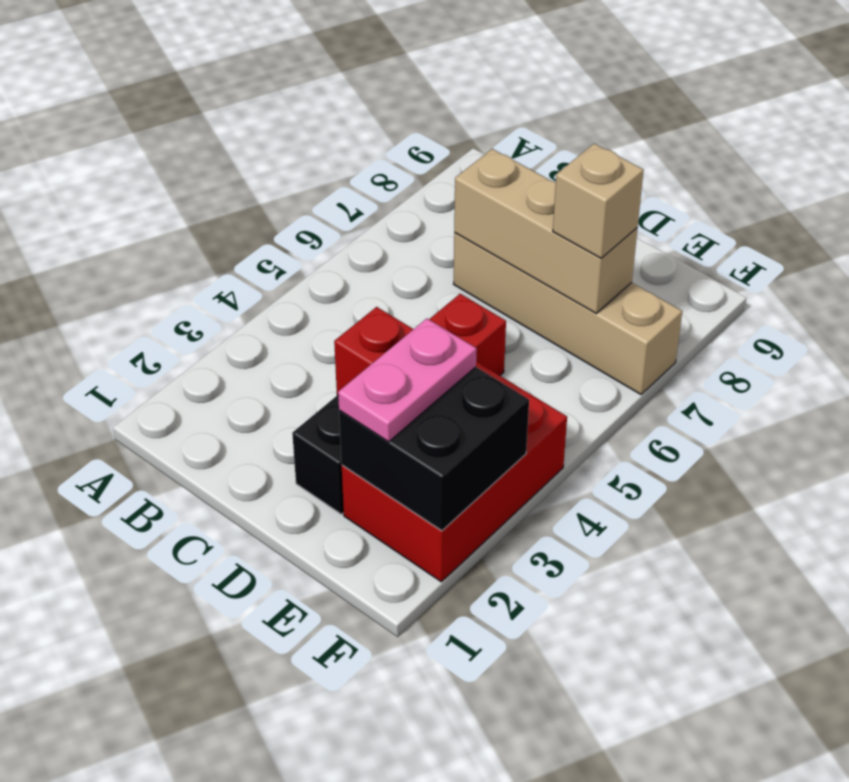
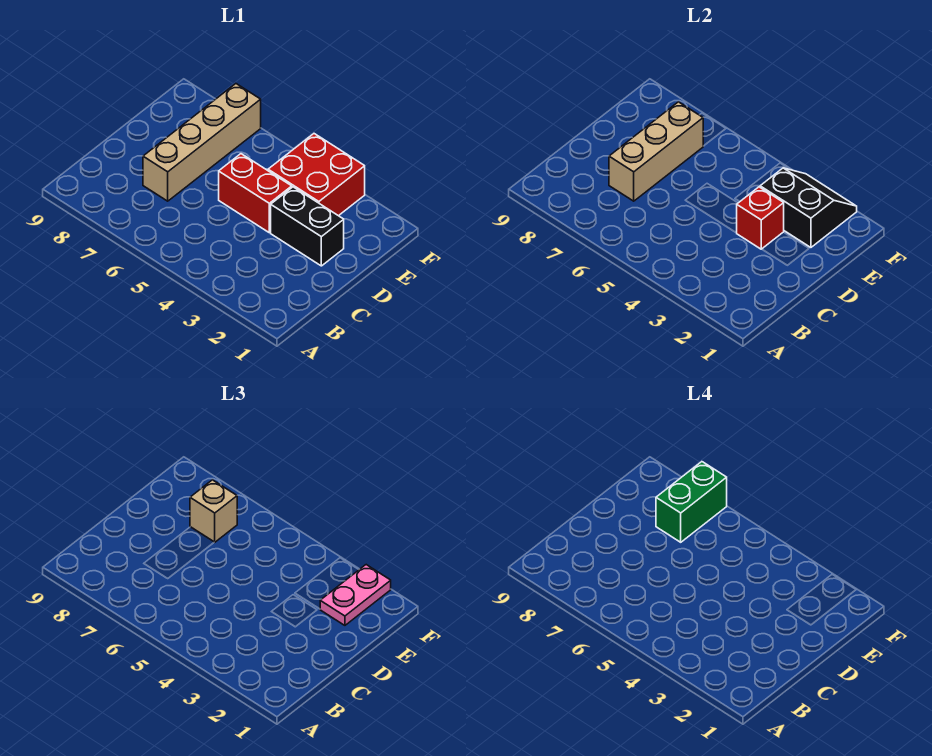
red 2x3 brick [342,362,567,582] -> red 2x2 brick [268,134,365,216]
black 2x2 brick [339,367,529,531] -> black 2x2 slope [760,168,857,247]
pink 1x2 plate [338,319,477,442] -> pink 1x2 plate turned to [320,565,391,625]
none -> green 1x2 brick [656,462,727,542]

